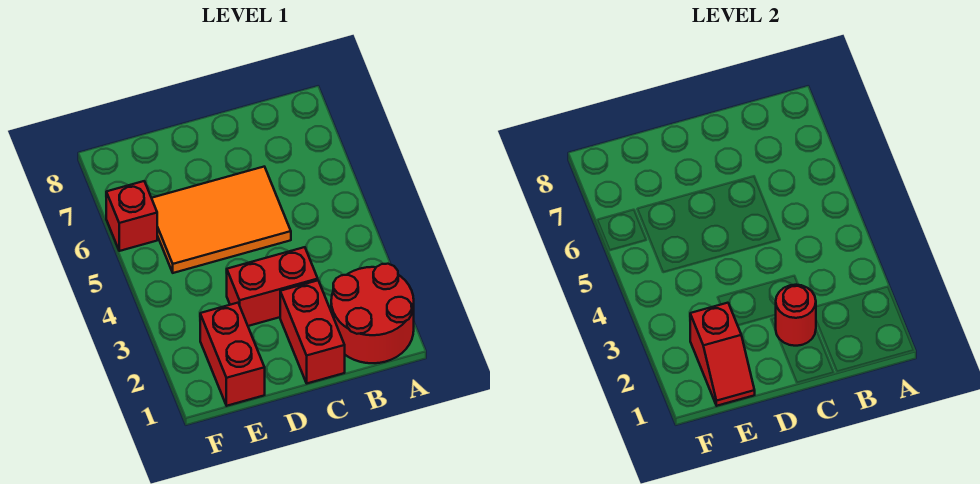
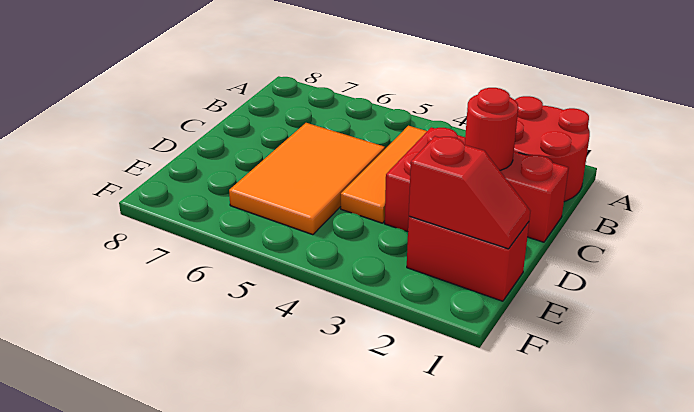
none -> orange 1x3 tile [341,126,427,223]
red 1x1 brick [106,181,157,251] -> none

